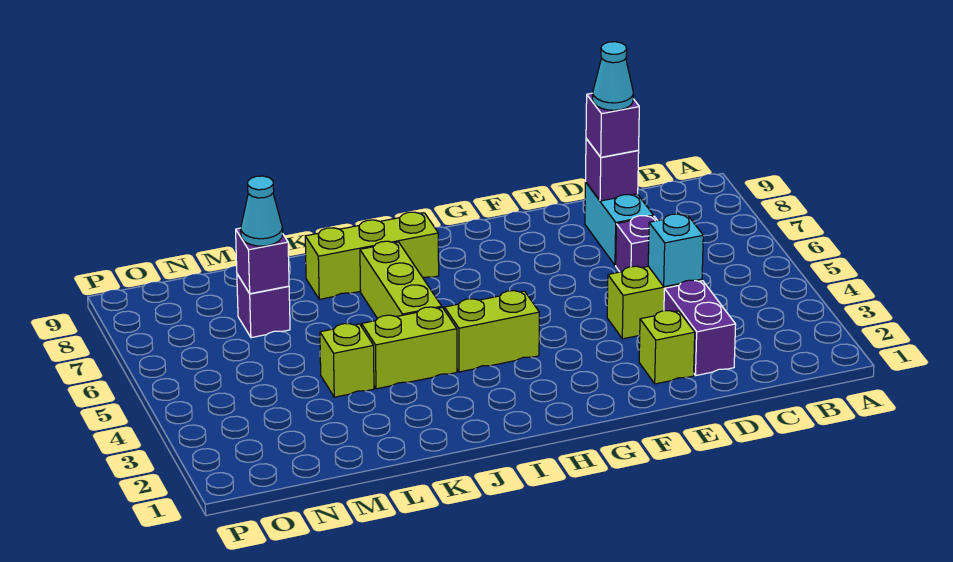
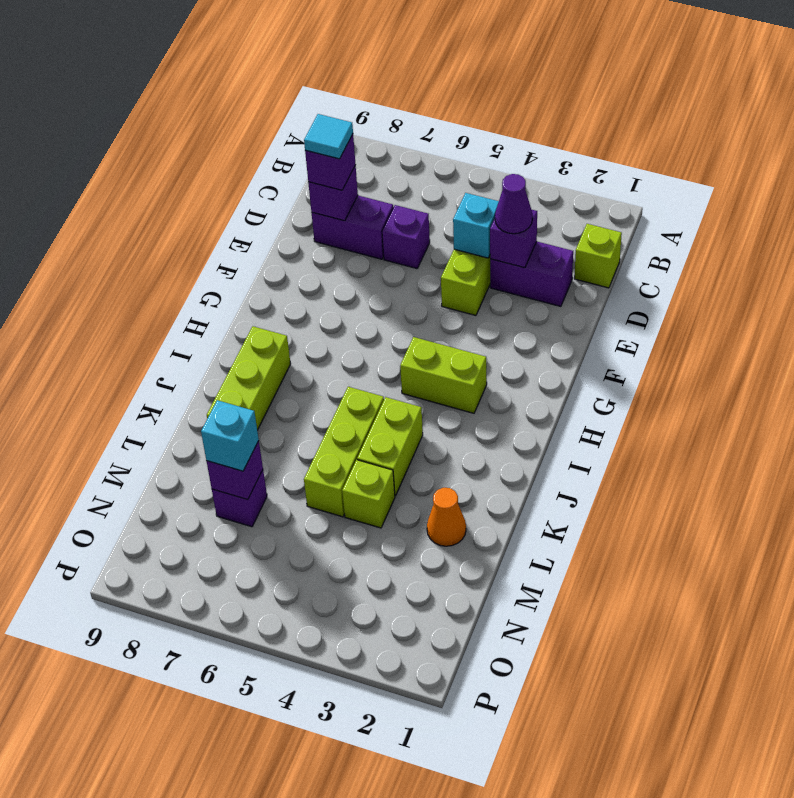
none -> purple 1x1 brick [490,210,537,268]
none -> purple 1x1 cone [495,174,532,234]
cyan 1x2 brick [585,182,653,265] -> purple 1x2 brick [312,196,393,259]
cyan 1x1 cone [593,42,633,110] -> cyan 1x1 tile [304,114,353,159]
lime 1x1 brick [639,311,695,384] -> lime 1x1 brick moved to [574,224,622,288]
lime 1x2 brick [445,291,539,372] -> lime 1x2 brick turned to [400,337,487,413]
lime 1x3 brick [360,241,442,319] -> lime 1x3 brick turned to [304,387,384,517]
none -> orange 1x1 cone [427,488,466,546]
cyan 1x1 cone [241,176,283,246] -> cyan 1x1 brick [201,400,259,471]

